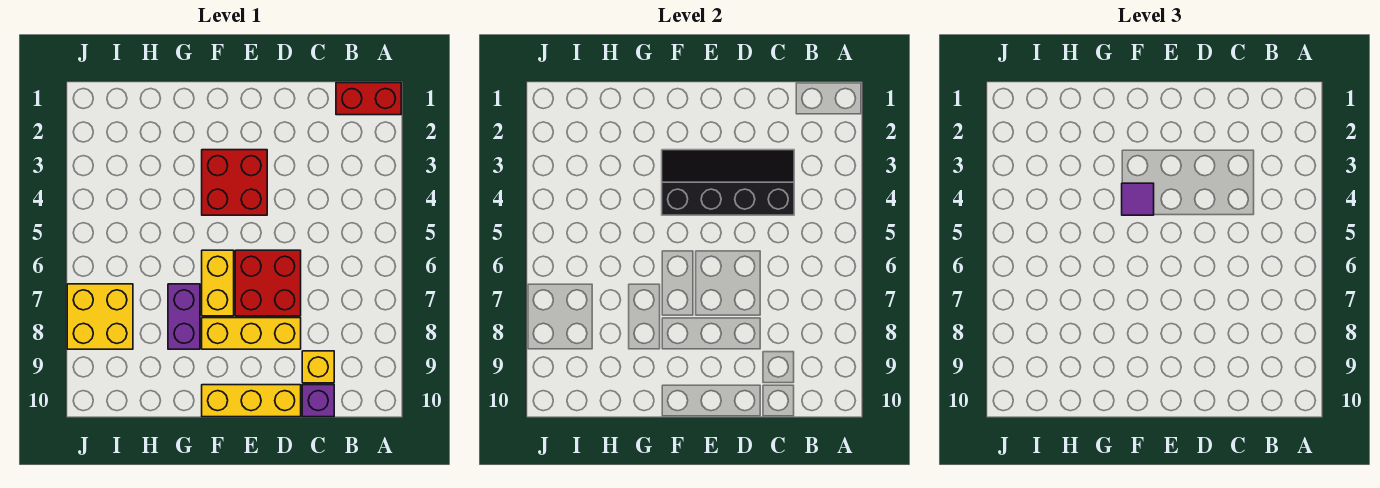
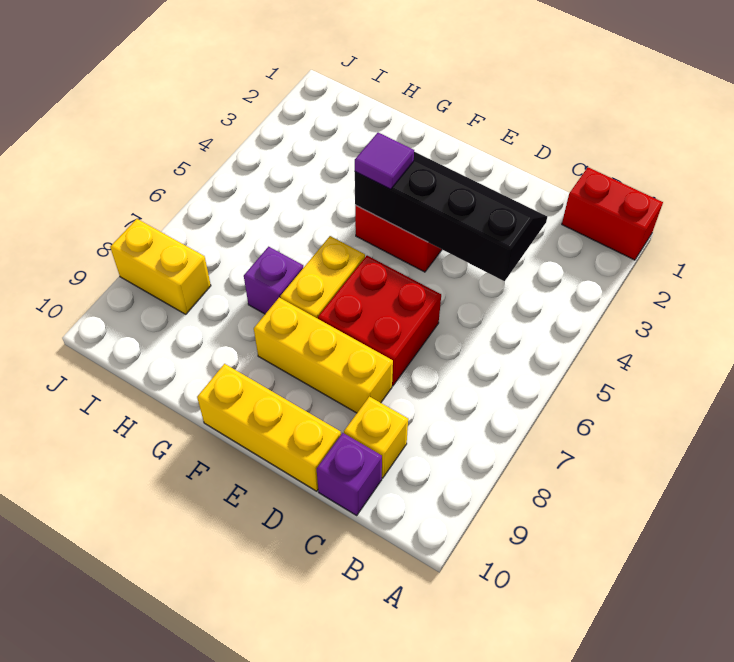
purple 1x2 brick [168,284,200,349] -> purple 1x1 brick [244,247,303,314]
yellow 2x2 brick [67,284,133,349] -> yellow 1x2 brick [110,219,211,314]

